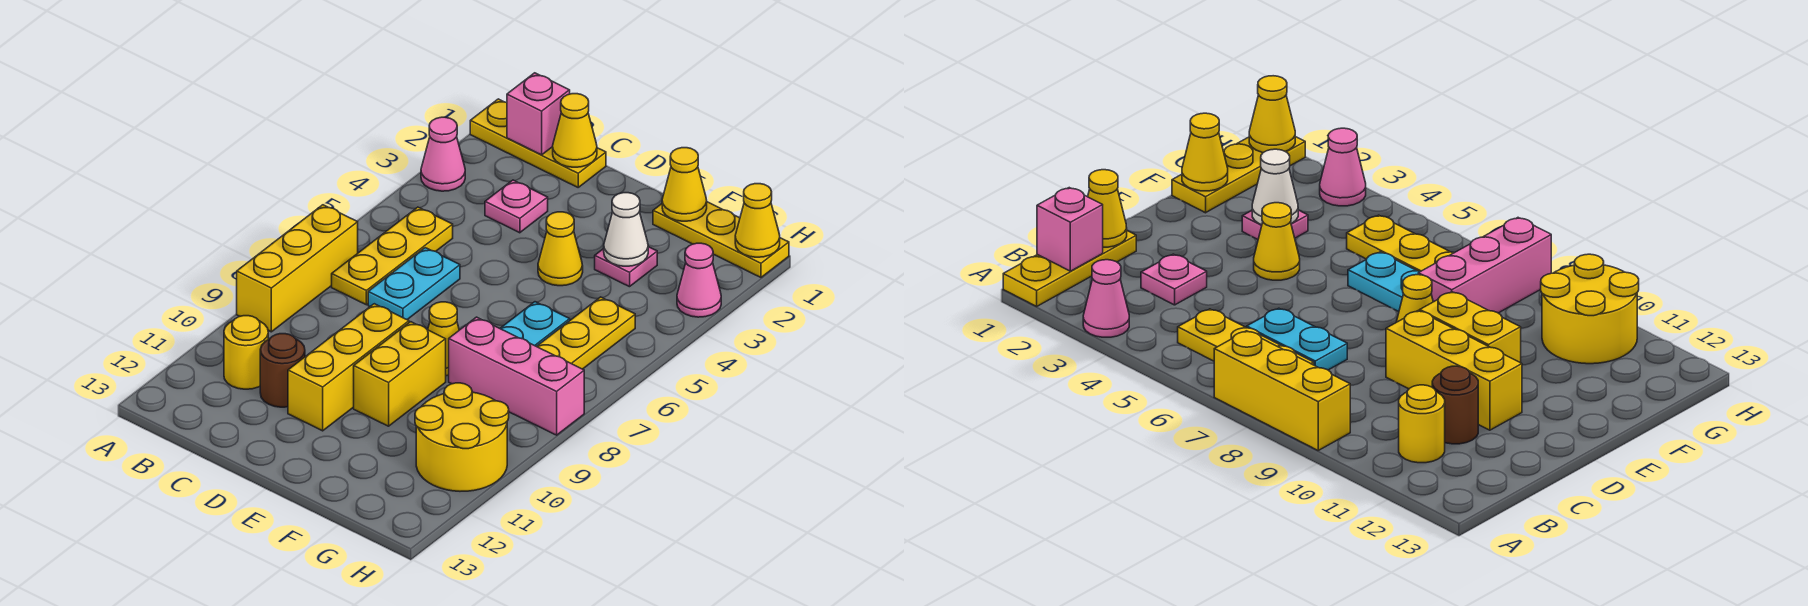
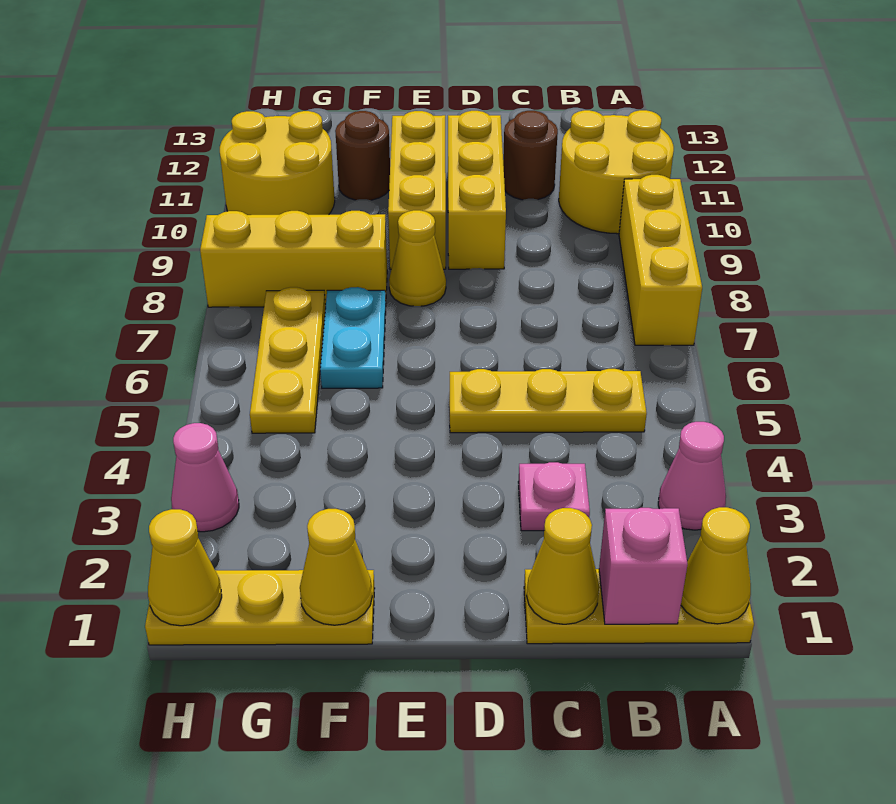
yellow 1x3 plate [332,207,453,305] -> yellow 1x3 plate turned to [450,369,647,433]
yellow 1x1 round brick [224,316,268,389] -> yellow 2x2 round brick [559,110,674,234]
cyan 1x2 plate [368,248,460,319] -> none
yellow 1x1 cone [538,212,583,286] -> yellow 1x1 cone moved to [681,507,751,624]
yellow 1x2 brick [354,322,446,426] -> yellow 1x3 brick [388,111,446,269]
pink 1x1 plate [595,247,657,287] -> none
white 1x1 cone [604,193,648,266] -> none
pink 1x3 brick [449,317,584,435] -> yellow 1x3 brick [200,211,387,307]
none -> brown 1x1 round brick [335,111,390,200]

